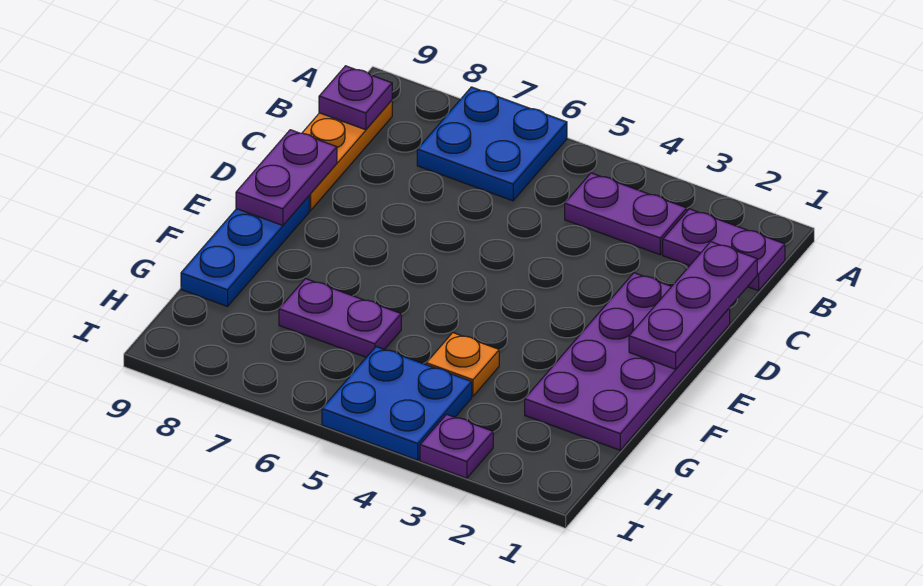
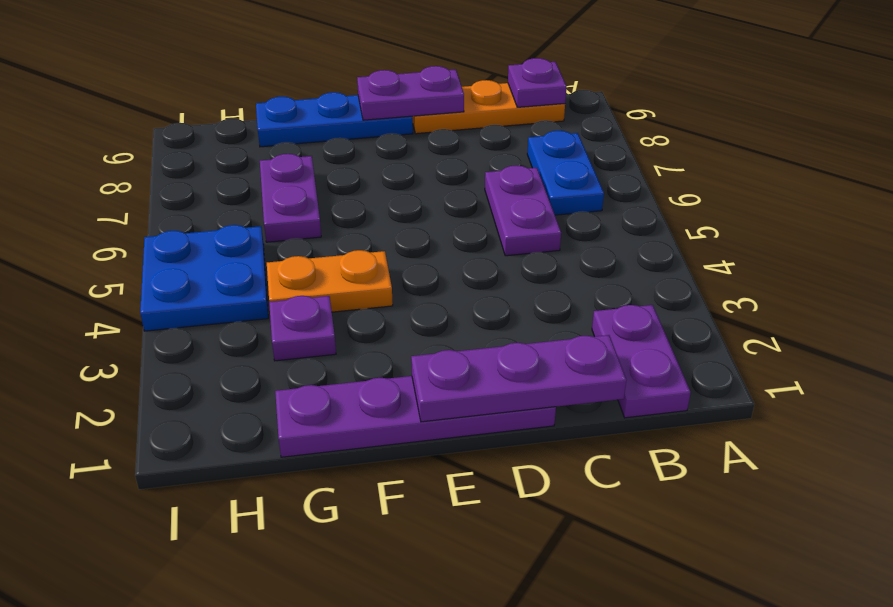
blue 2x2 plate [417,87,567,201] -> blue 1x2 plate [527,131,604,215]
purple 1x2 plate [565,173,687,255] -> purple 1x2 plate moved to [485,165,561,256]
purple 2x4 plate [525,273,730,450] -> purple 1x4 plate [275,376,556,457]
orange 1x1 plate [426,333,499,396] -> orange 1x2 plate [267,250,393,312]
purple 1x1 plate [420,414,493,478] -> purple 1x1 plate moved to [269,296,336,361]

